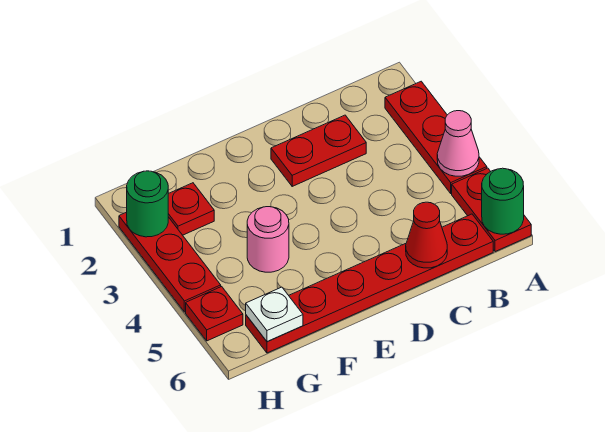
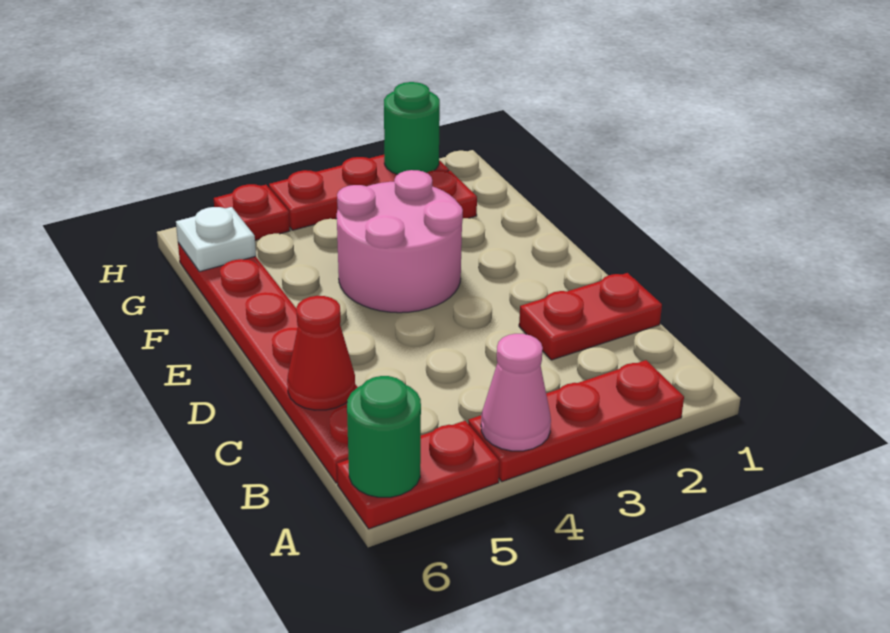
red 1x2 plate [271,115,366,186] -> red 1x2 plate turned to [519,273,662,360]
pink 1x1 round brick [247,207,289,272] -> pink 2x2 round brick [337,170,463,313]

